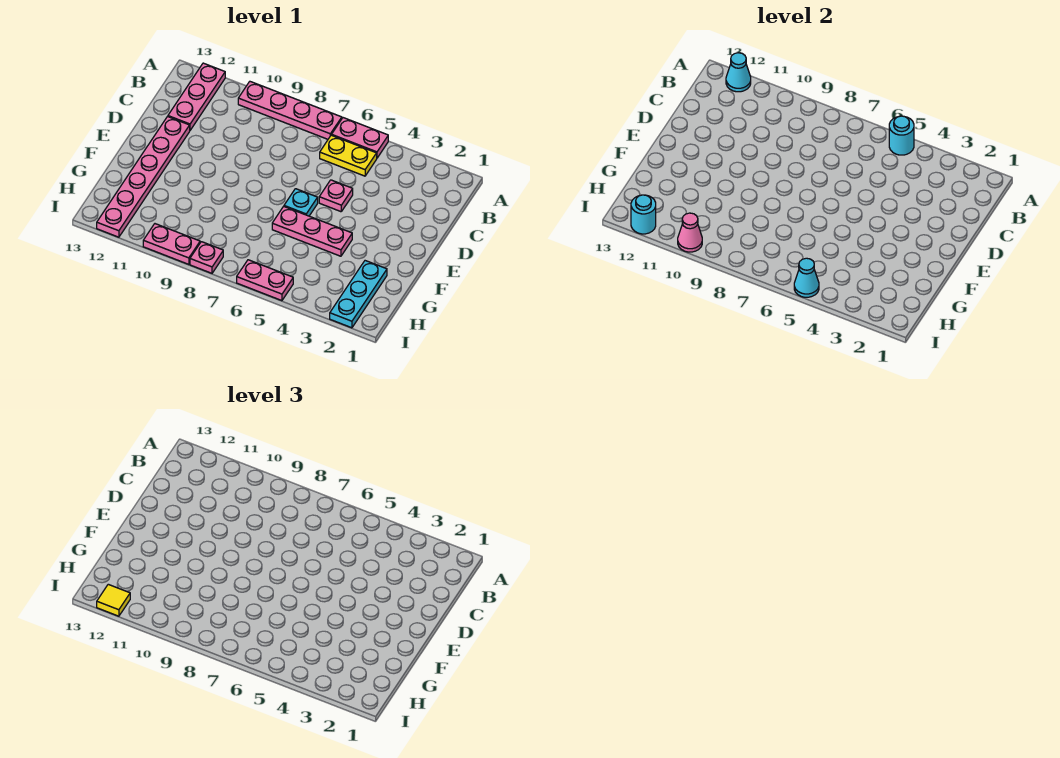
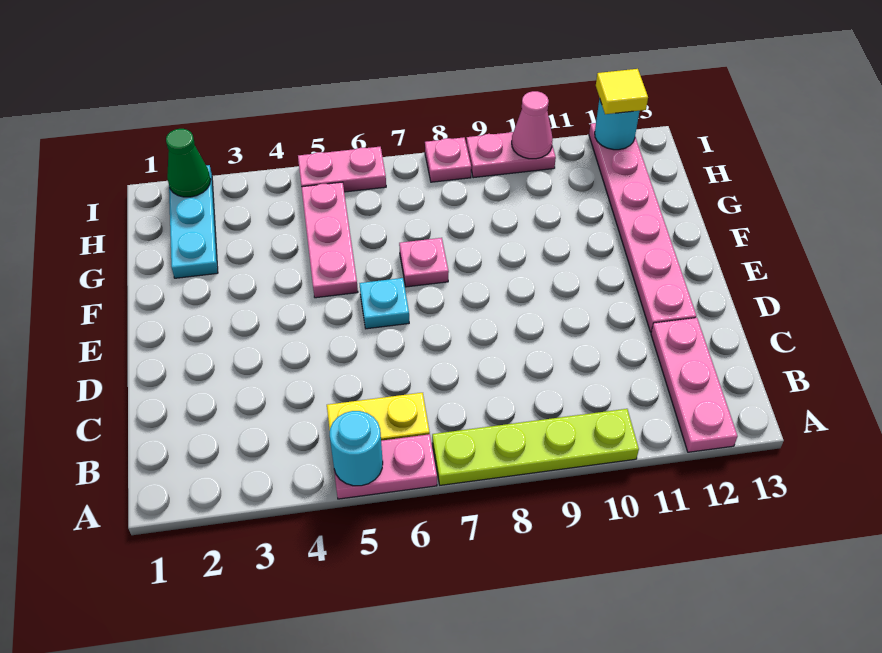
pink 1x4 plate [238,82,342,139] -> lime 1x4 plate [432,409,639,485]
cyan 1x1 cone [726,53,751,92] -> none
pink 1x1 plate [319,180,353,212] -> pink 1x1 plate moved to [399,238,449,287]
pink 1x3 plate [272,206,352,256] -> pink 1x3 plate turned to [302,182,358,298]
none -> green 1x1 cone [166,129,211,197]
cyan 1x1 cone [794,258,819,297] -> none

